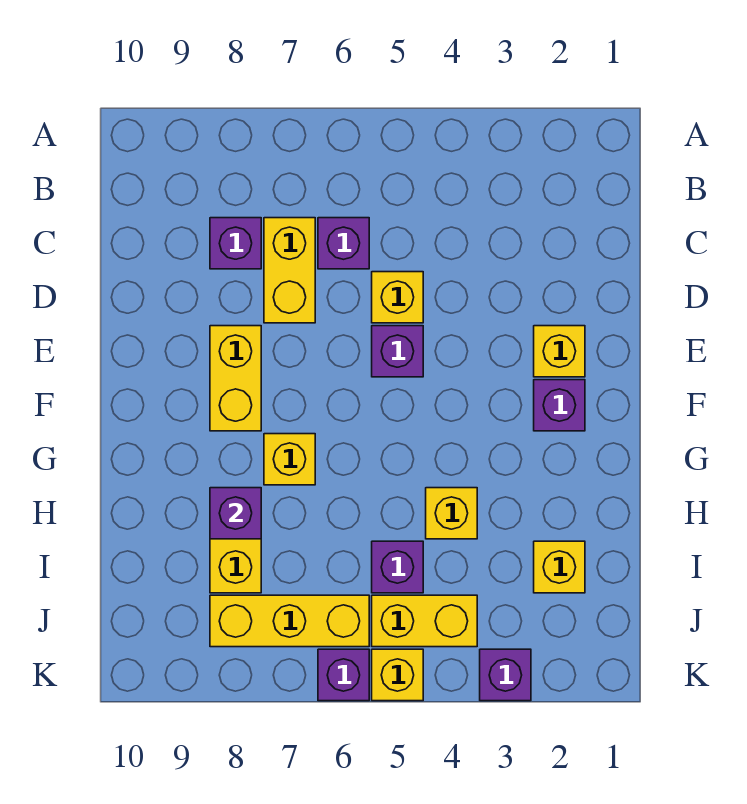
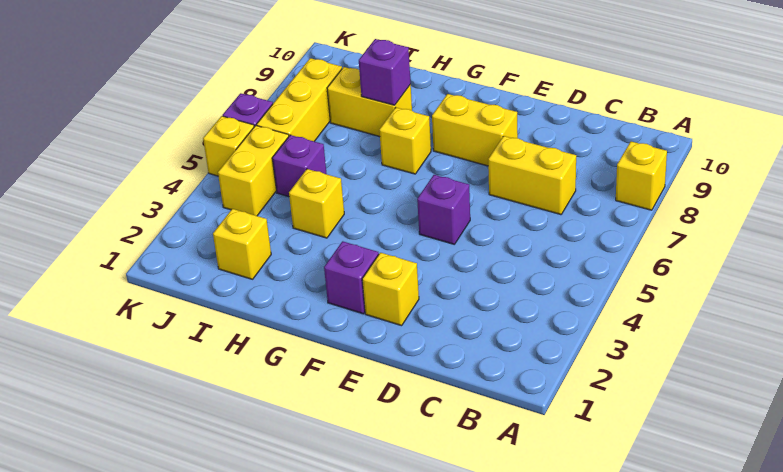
purple 1x1 brick [318,218,369,269] -> none
purple 1x1 brick [210,218,261,269] -> none
yellow 1x1 brick [372,272,423,323] -> yellow 1x1 brick moved to [616,141,667,210]
purple 1x1 brick [480,649,531,701] -> none

